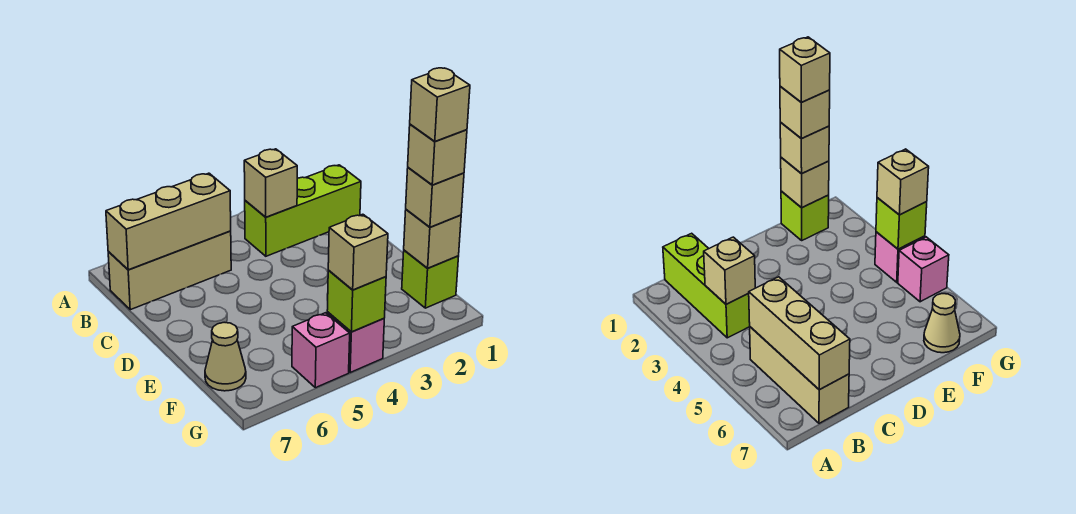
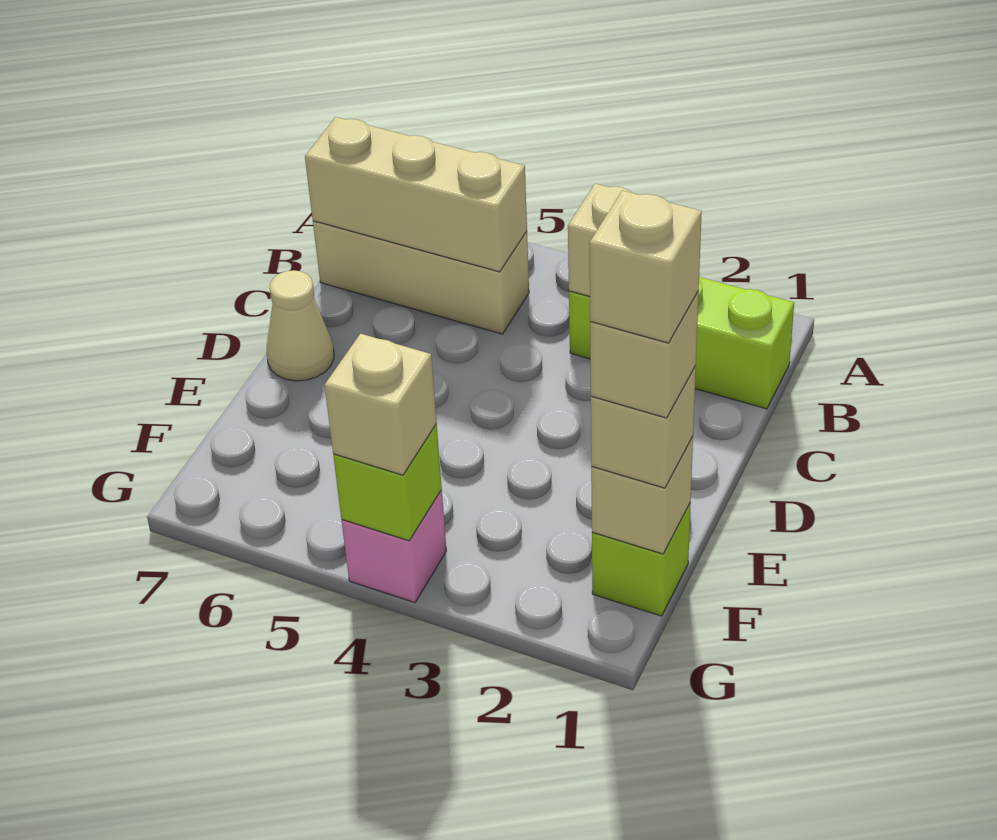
tan 1x1 cone [205,322,246,391] -> tan 1x1 cone moved to [266,270,334,381]
pink 1x1 brick [292,313,350,388] -> none

